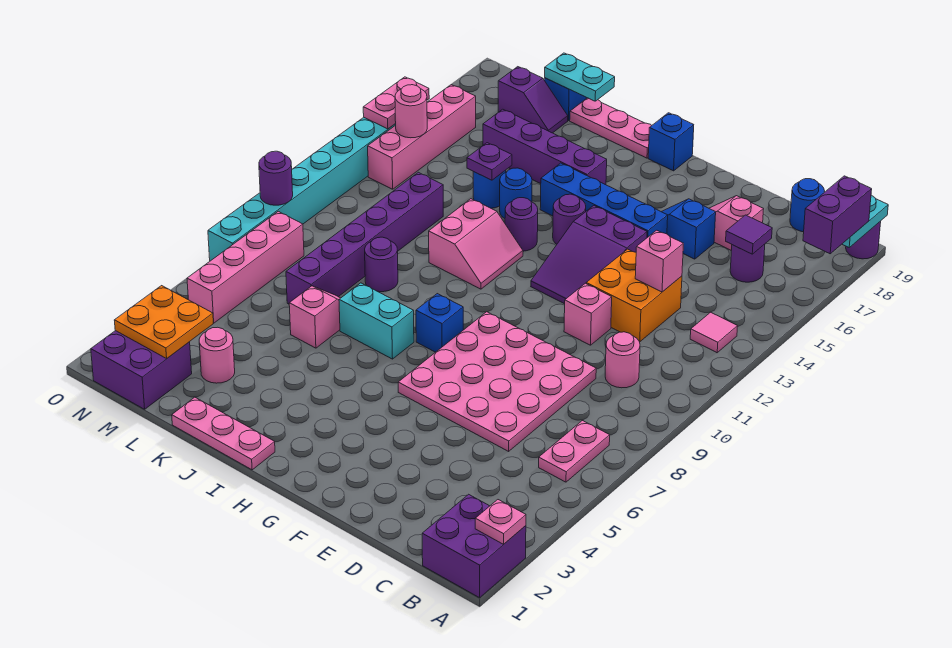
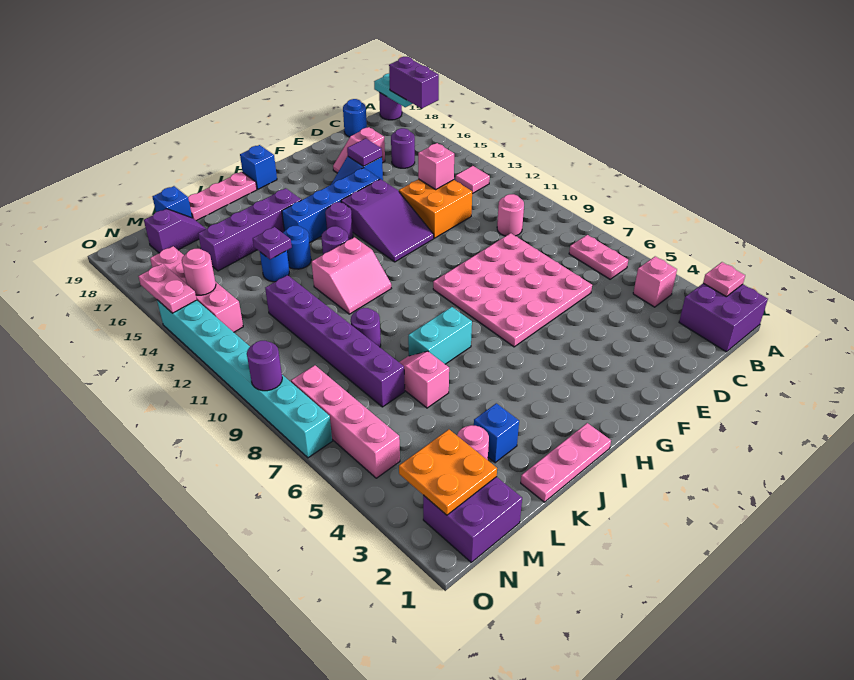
purple 1x1 tile [726,215,772,254] -> purple 1x1 tile moved to [347,138,382,166]
pink 1x1 brick [564,283,612,345] -> pink 1x1 brick moved to [633,256,677,307]
blue 1x1 brick [416,294,463,352] -> blue 1x1 brick moved to [474,403,519,463]
pink 2x2 slope [429,199,523,289] -> pink 2x2 slope turned to [312,237,391,314]
cyan 1x2 plate [545,53,615,101] -> none

